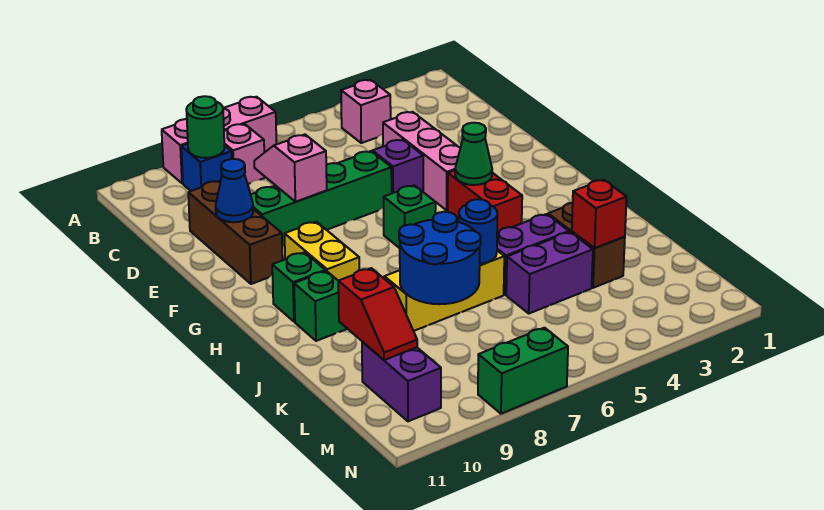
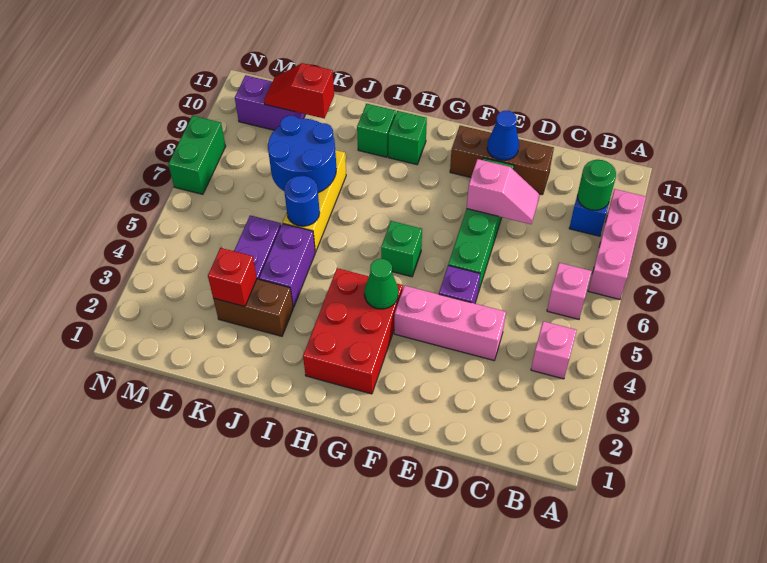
pink 1x1 brick [224,124,265,184] -> pink 1x1 brick moved to [547,263,592,319]
red 1x2 brick [448,170,522,233] -> red 2x3 brick [303,268,403,394]
yellow 1x2 brick [285,222,359,281] -> none

